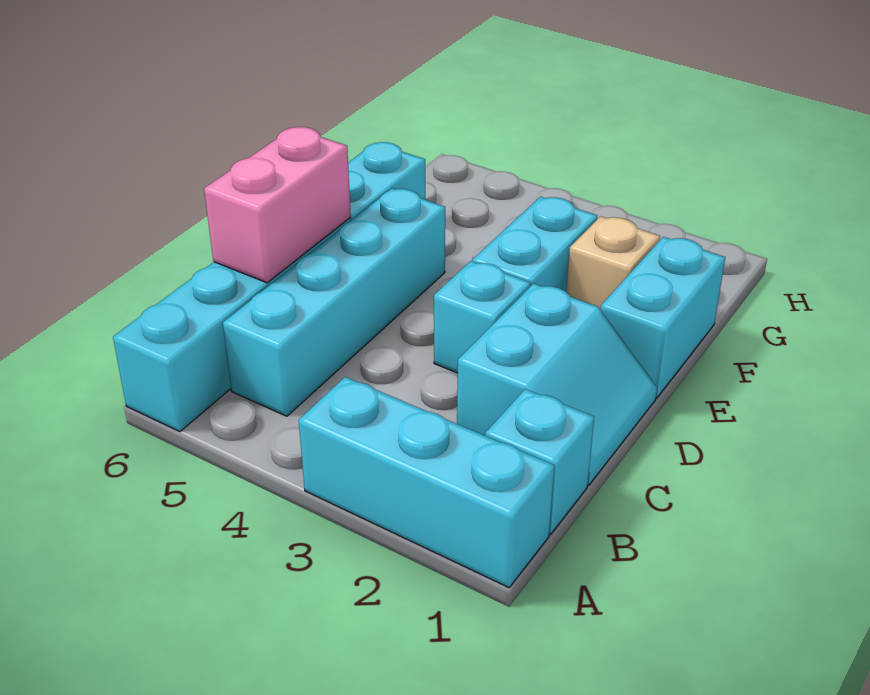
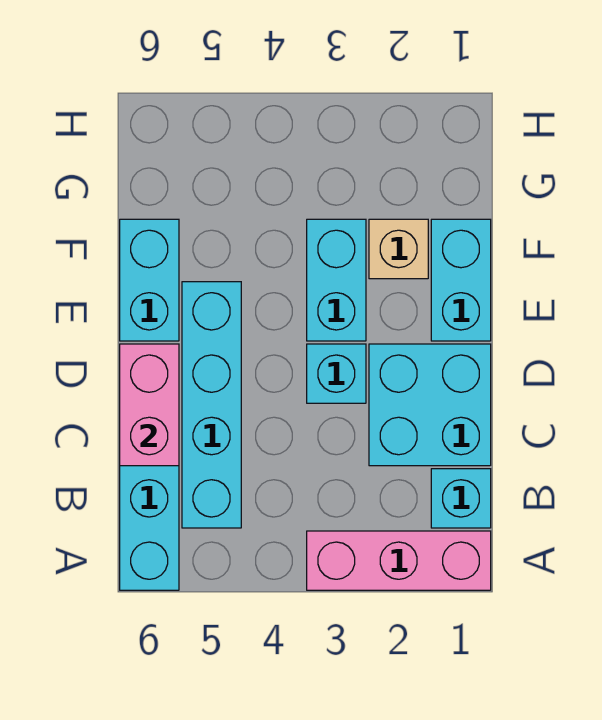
cyan 1x3 brick [299,377,554,587] -> pink 1x3 brick [307,531,491,590]
cyan 2x2 slope [457,284,657,485] -> cyan 2x2 brick [369,344,491,466]

